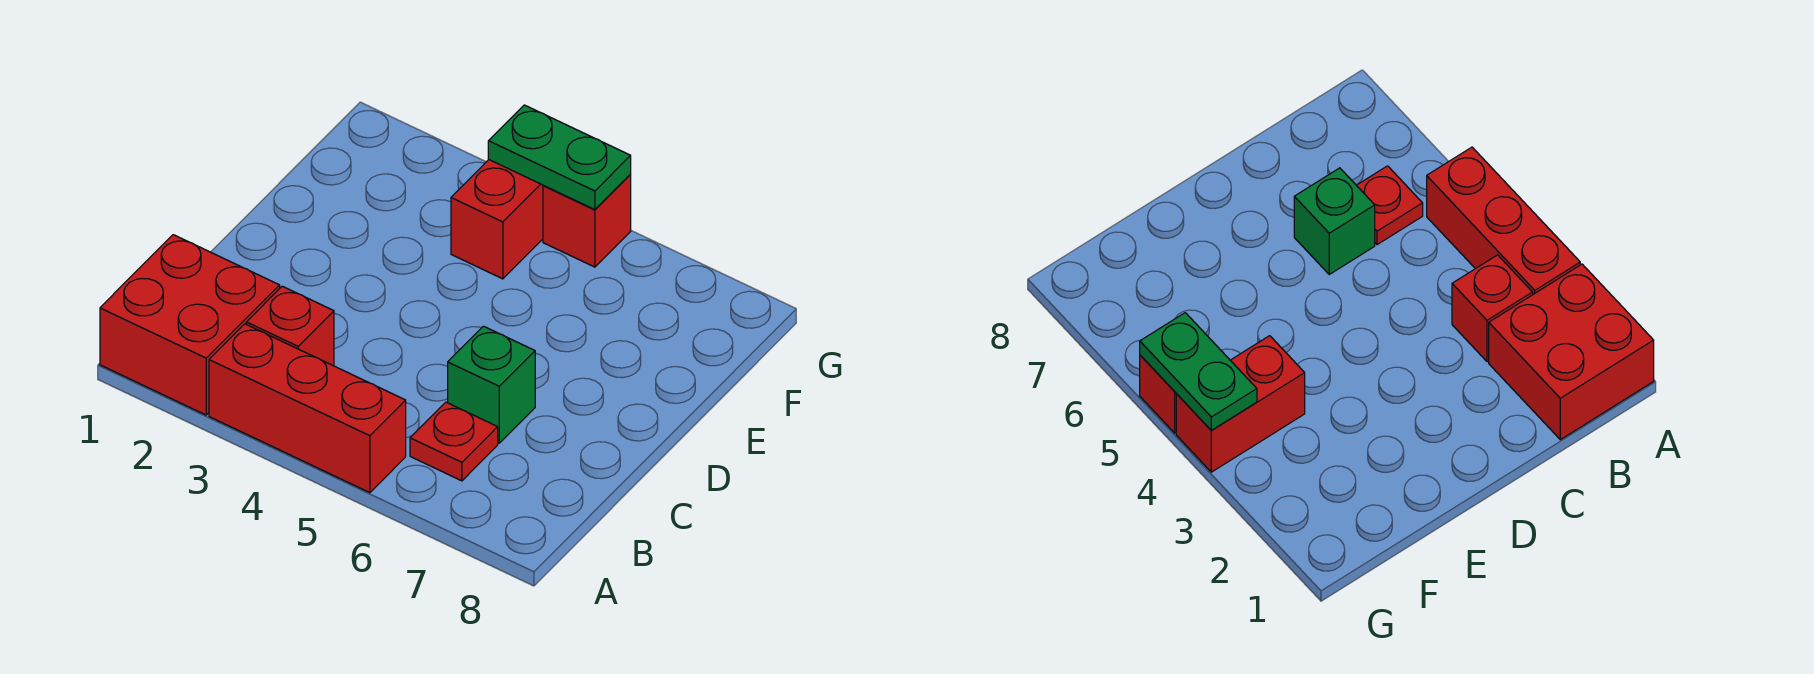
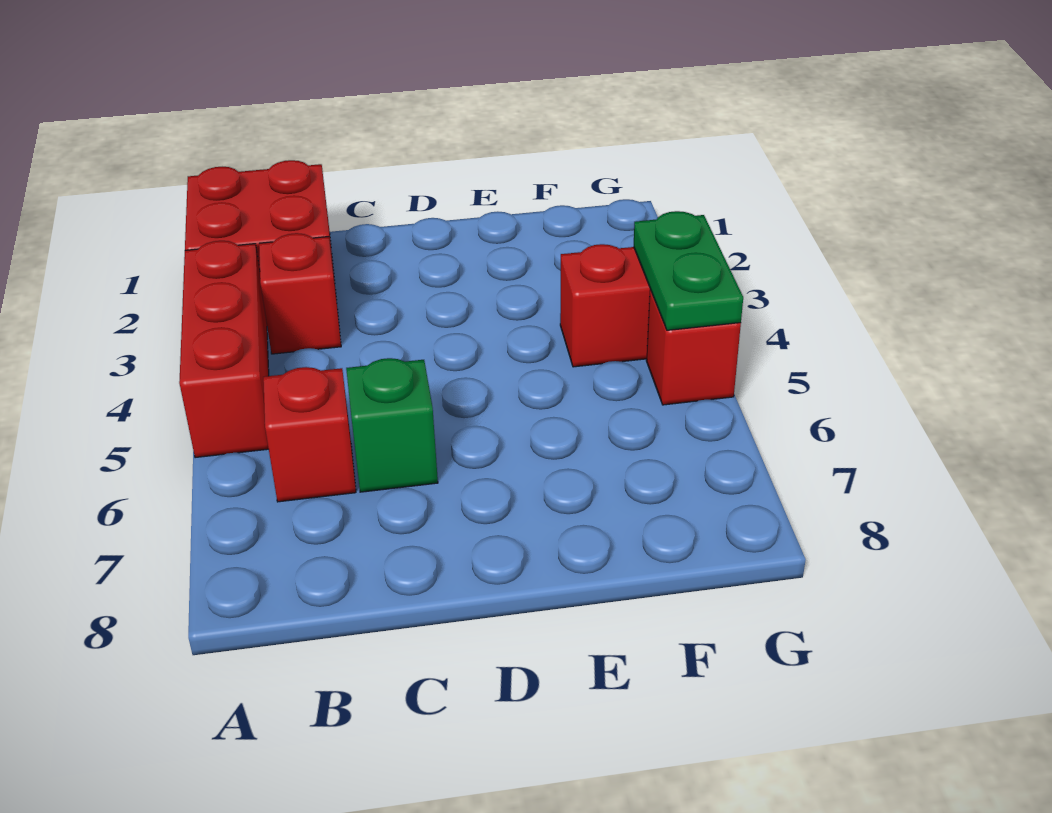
red 1x1 plate [410,402,498,481] -> red 1x1 brick [263,367,356,502]

